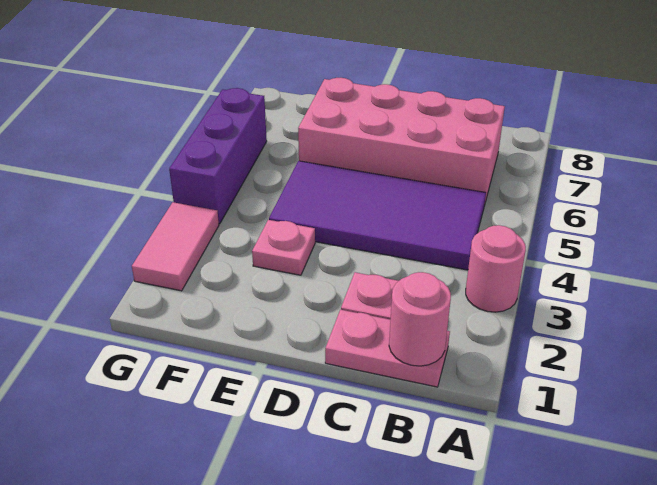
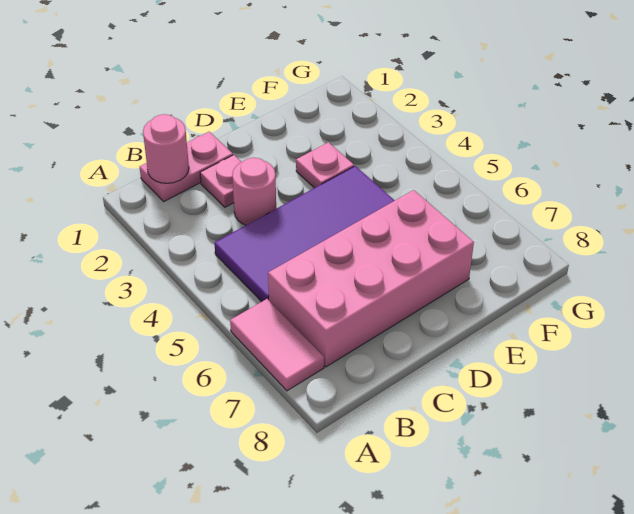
pink 1x1 round brick [466,225,526,312] -> pink 1x1 round brick moved to [232,158,276,225]
pink 1x2 tile [132,202,219,291] -> pink 1x2 tile moved to [230,299,324,391]
purple 1x3 brick [169,88,267,224] -> none

